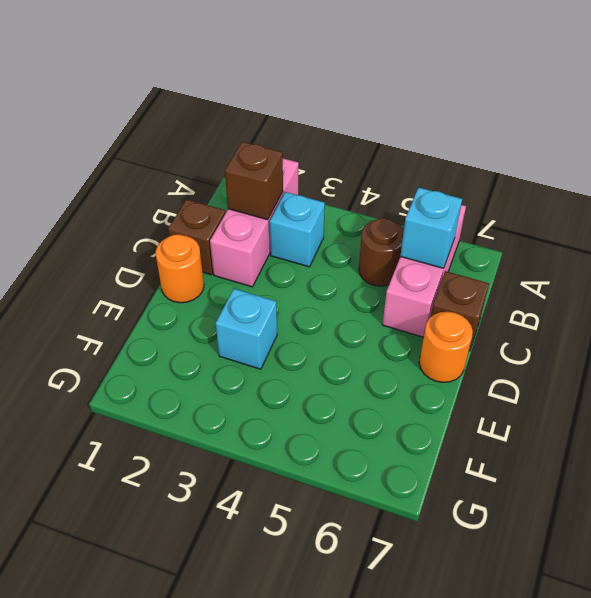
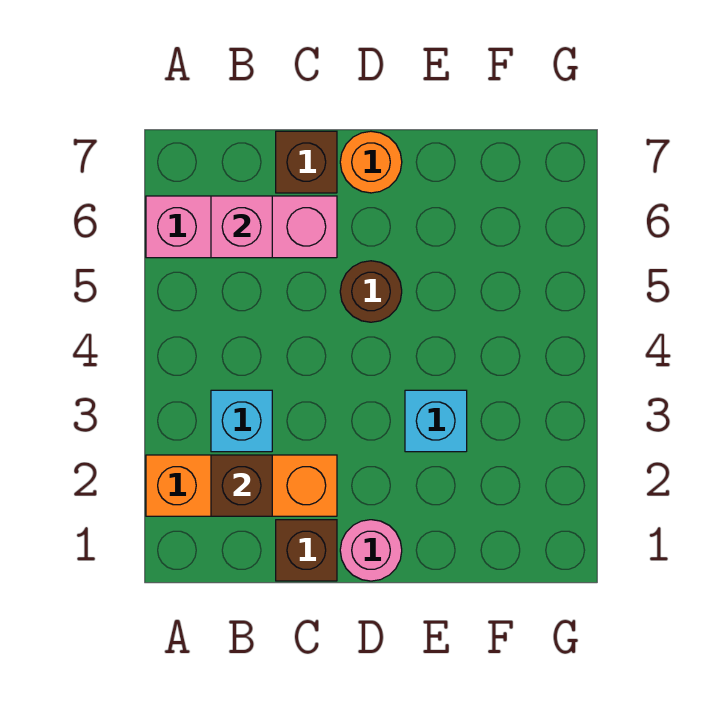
pink 1x3 brick [210,158,299,287] -> orange 1x3 brick [146,455,337,516]
brown 1x1 round brick [359,218,404,286] -> brown 1x1 round brick moved to [340,261,402,322]
cyan 1x1 brick [400,187,462,268] -> pink 1x1 brick [211,196,272,258]
orange 1x1 round brick [156,234,204,303] -> pink 1x1 round brick [340,520,402,581]

